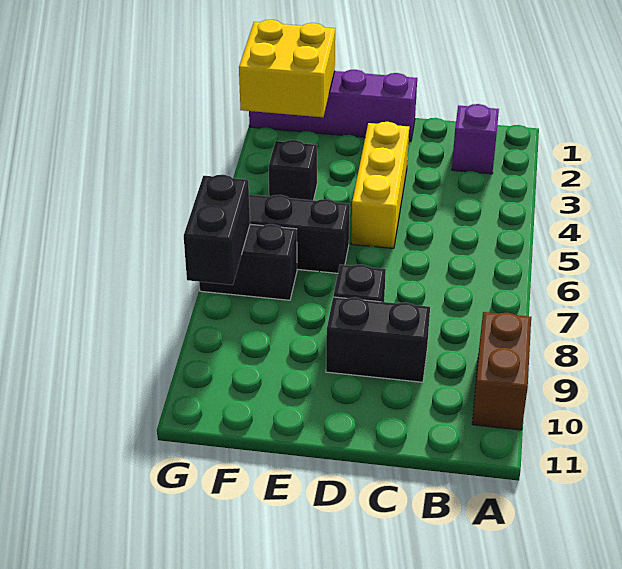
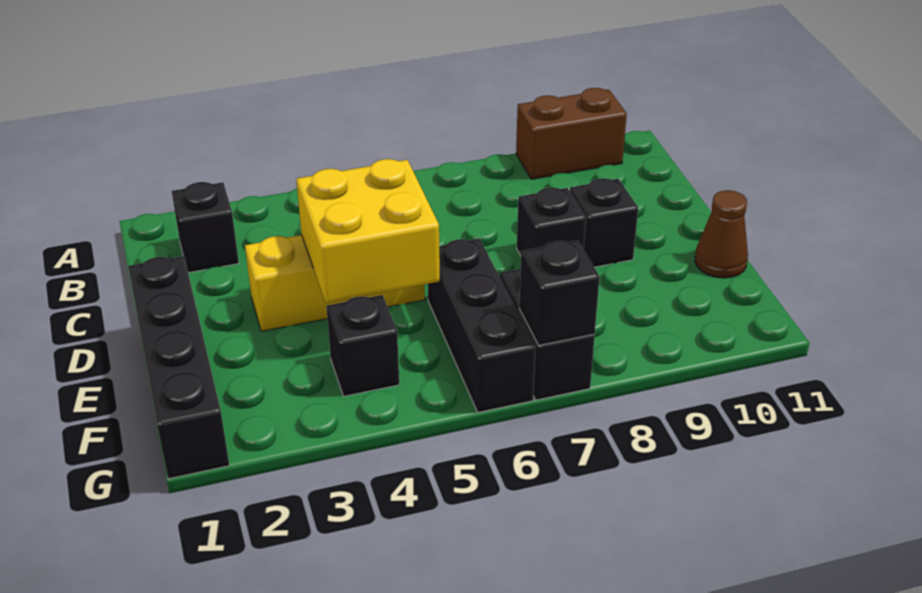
purple 1x1 brick [452,104,499,174] -> black 1x1 brick [172,182,239,273]
black 1x2 brick [326,297,430,382] -> black 1x1 brick [570,178,638,267]
purple 1x4 brick [249,70,417,141] -> black 1x4 brick [128,256,229,479]
none -> brown 1x1 cone [695,190,748,278]
yellow 2x2 brick [239,20,335,117] -> yellow 2x2 brick moved to [296,159,440,303]
black 1x2 brick [184,175,250,285] -> black 1x1 brick [519,240,600,345]

